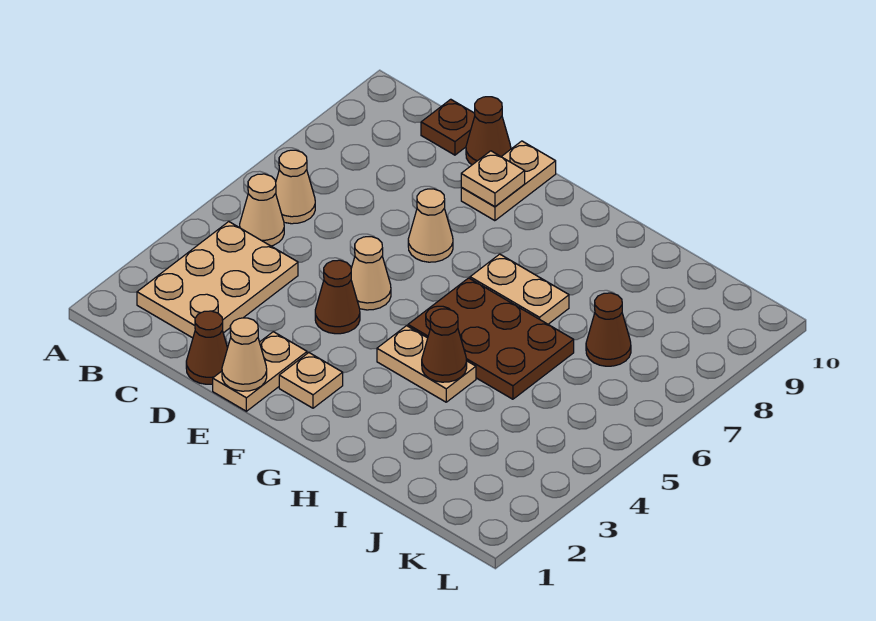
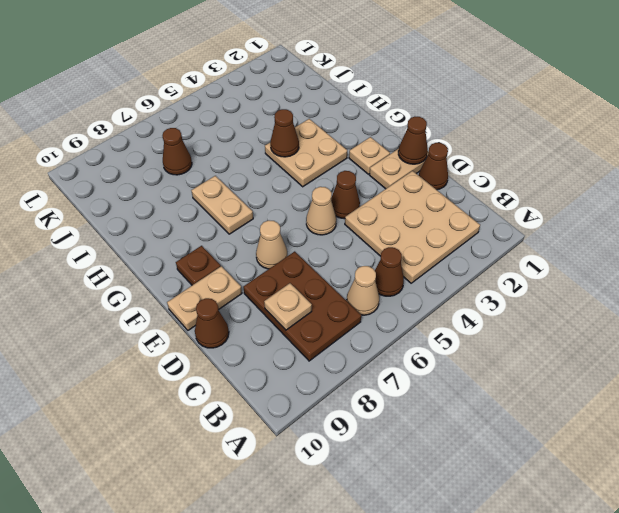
tan 2x3 plate [137,222,298,338] -> tan 3x3 plate [345,171,480,283]
tan 1x1 cone [240,174,284,246] -> brown 1x1 cone [375,247,404,296]
brown 1x1 plate [421,99,475,155] -> brown 1x1 plate moved to [176,246,221,285]
tan 1x1 cone [222,318,267,391] -> brown 1x1 cone [398,117,428,164]
tan 1x1 plate [461,151,525,207] -> tan 1x1 plate moved to [264,283,312,330]
tan 1x2 plate [377,326,476,402] -> tan 2x2 plate [265,119,347,187]
brown 2x3 plate [408,278,574,399] -> brown 2x3 plate moved to [243,251,361,361]

